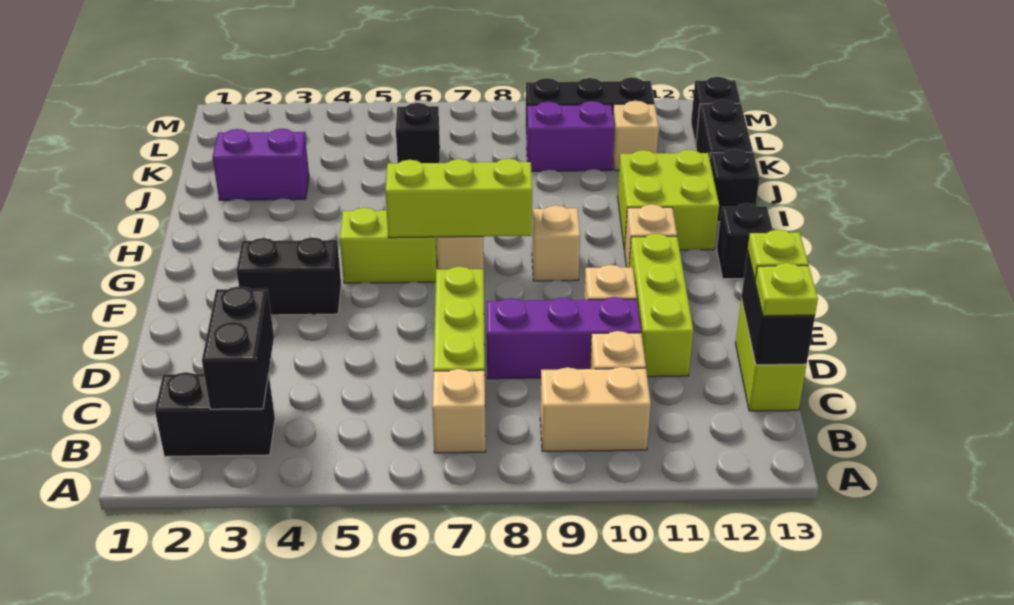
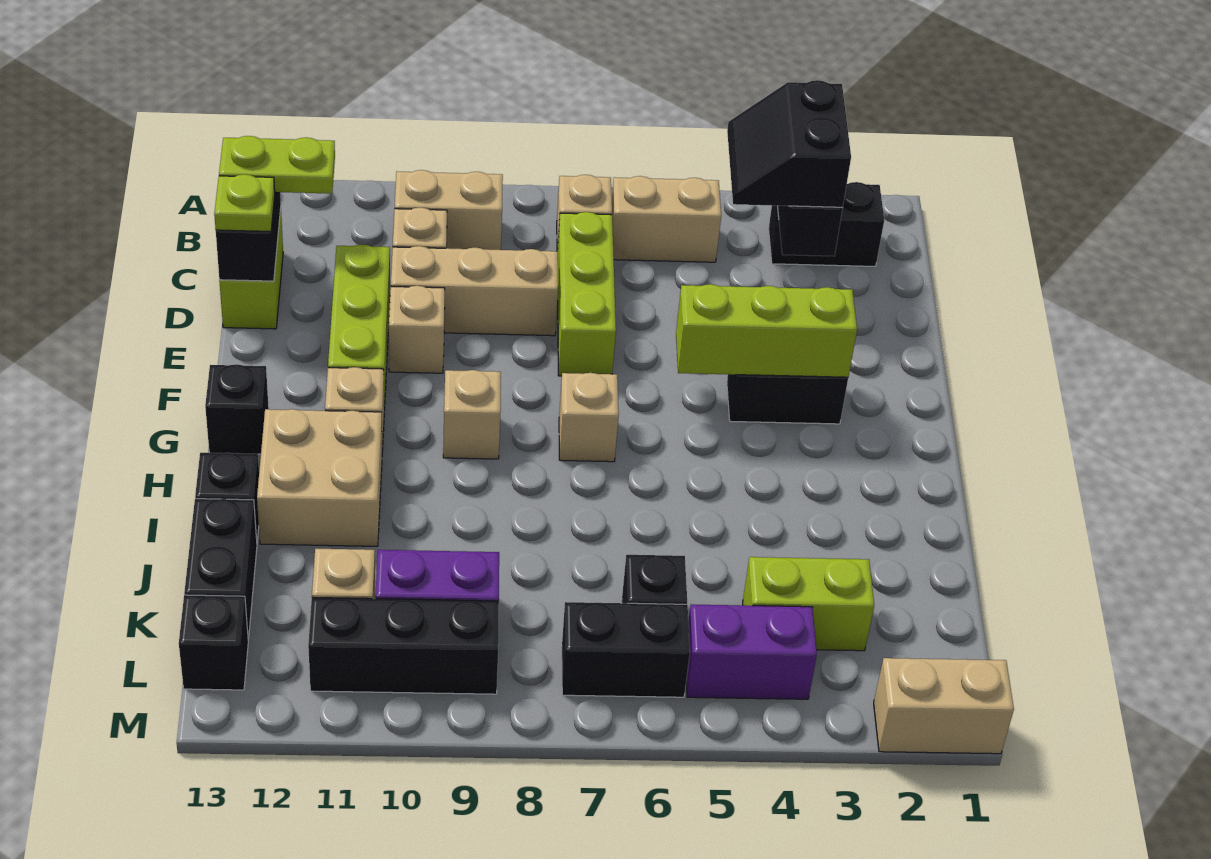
none -> black 2x2 slope [727,80,851,207]
none -> tan 1x2 brick [612,176,721,262]
lime 1x1 plate [755,263,818,316] -> lime 1x2 plate [219,136,335,194]
purple 1x3 brick [486,297,641,379] -> tan 1x3 brick [391,246,558,336]
lime 1x2 brick [340,208,437,283] -> lime 1x2 brick moved to [743,557,874,651]
lime 1x3 brick [385,159,532,238] -> lime 1x3 brick moved to [676,284,857,377]
lime 2x2 brick [618,150,719,250] -> tan 2x2 brick [257,409,382,546]
purple 1x2 brick [213,129,309,200] -> purple 1x2 brick moved to [686,604,817,699]
none -> black 1x2 brick [562,602,690,697]
none -> tan 1x2 brick [874,658,1014,754]

